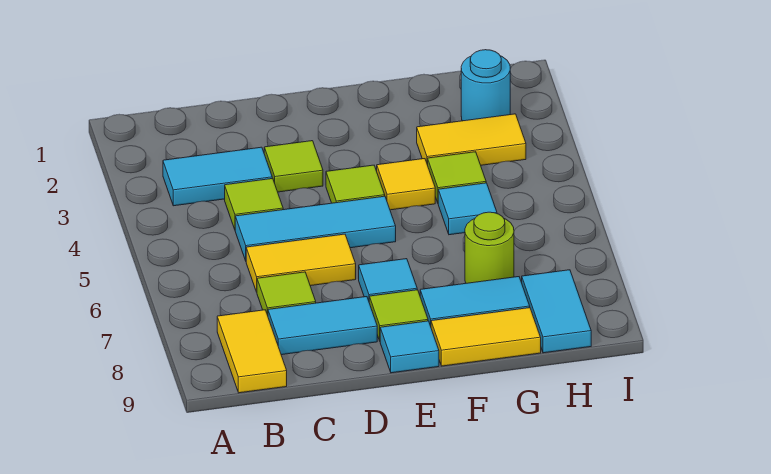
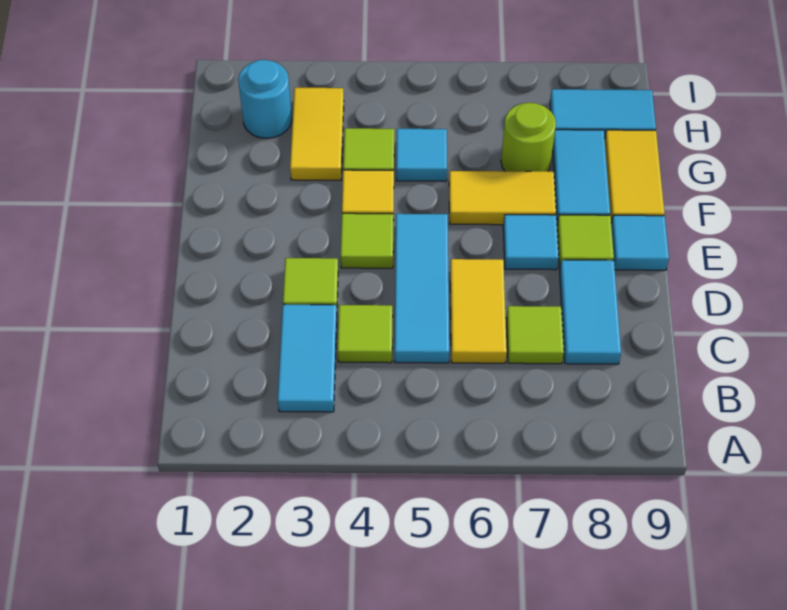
yellow 1x2 tile [217,310,287,393] -> yellow 1x2 tile moved to [449,171,556,225]

